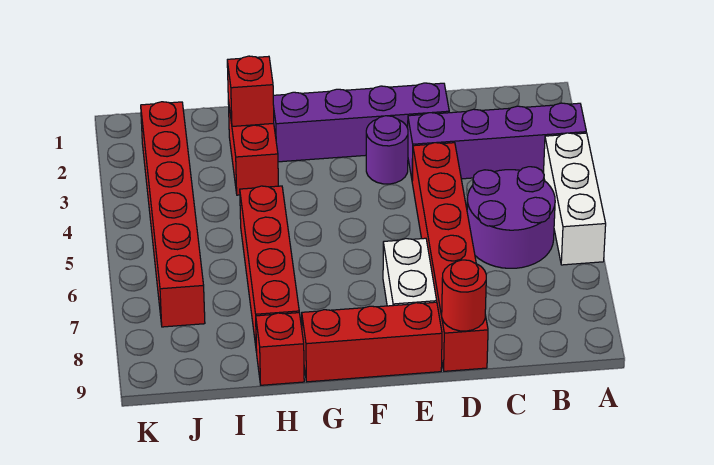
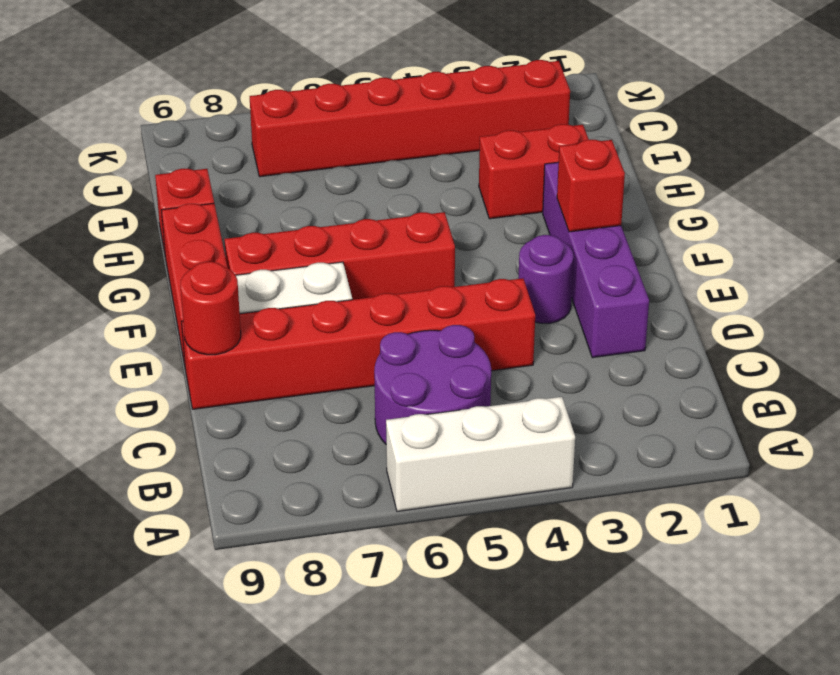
purple 1x4 brick [408,103,586,180] -> none
red 1x1 brick [227,56,274,126] -> red 1x1 brick moved to [557,140,625,232]
red 1x4 brick [240,186,299,352] -> red 1x4 brick moved to [225,212,455,300]

